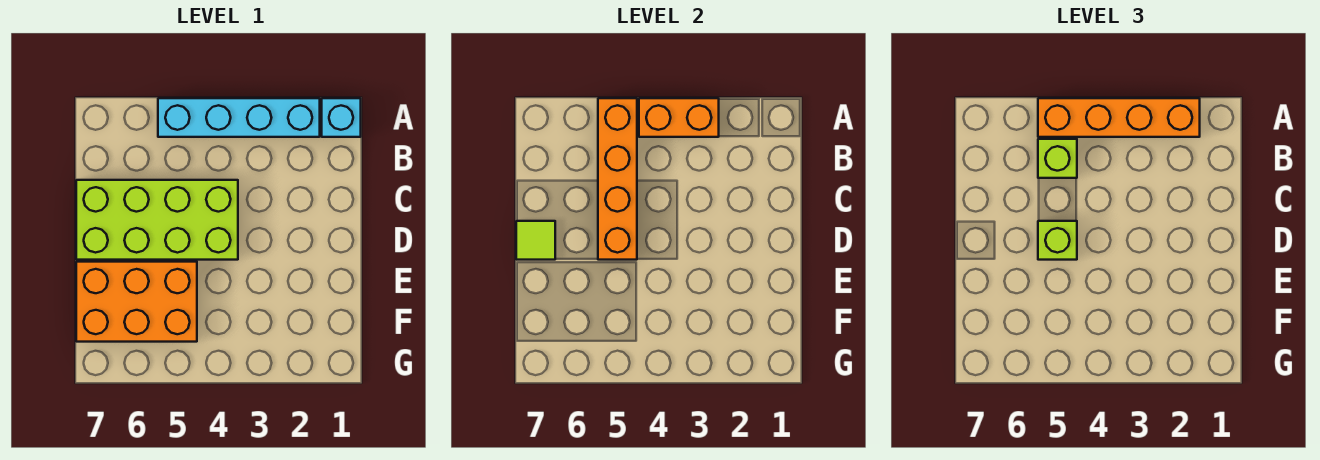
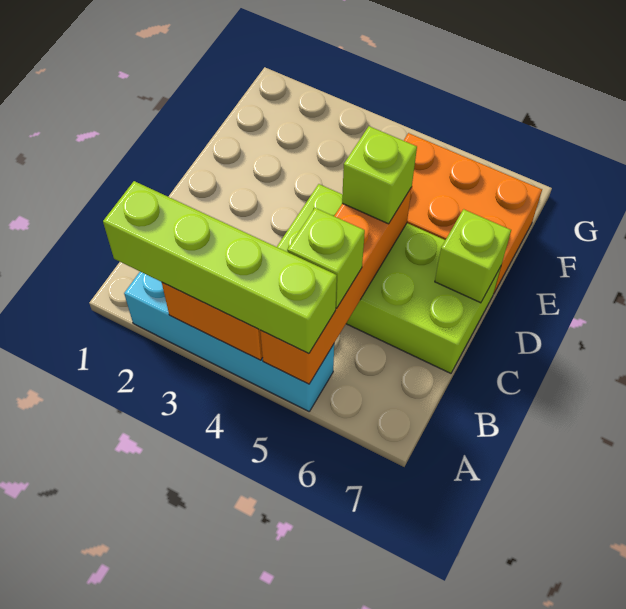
cyan 1x1 brick [322,98,361,137] -> none
orange 1x4 brick [1038,98,1200,137] -> lime 1x4 brick [103,181,337,354]
lime 1x1 tile [516,221,555,260] -> lime 1x1 brick [435,209,511,303]

